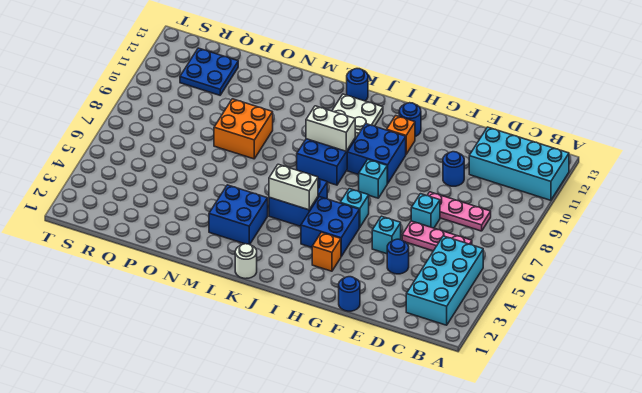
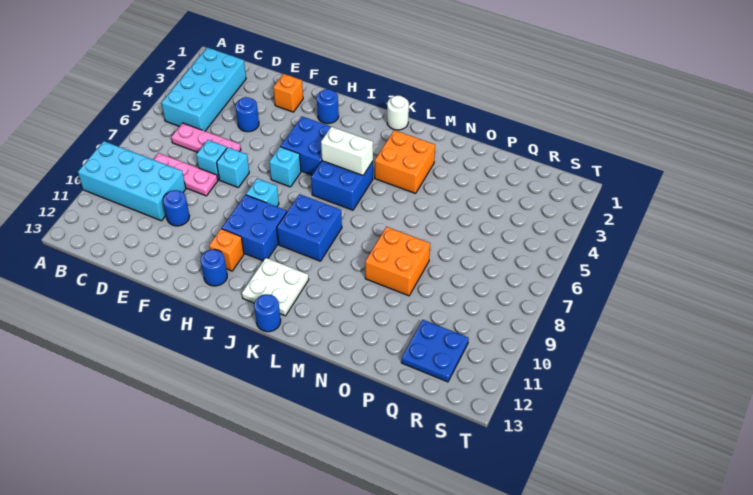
cyan 2x4 brick [469,127,569,200] -> cyan 2x4 brick moved to [78,141,186,221]
blue 1x1 round brick [339,277,360,311] -> blue 1x1 round brick moved to [317,89,339,124]
cyan 1x1 brick [372,216,401,254] -> cyan 1x1 brick moved to [217,147,249,187]
orange 1x1 brick [312,232,341,271] -> orange 1x1 brick moved to [273,74,303,112]
white 1x2 brick [306,106,355,151] -> none
blue 2x2 brick [209,185,268,245] -> orange 2x2 brick [375,130,435,193]

